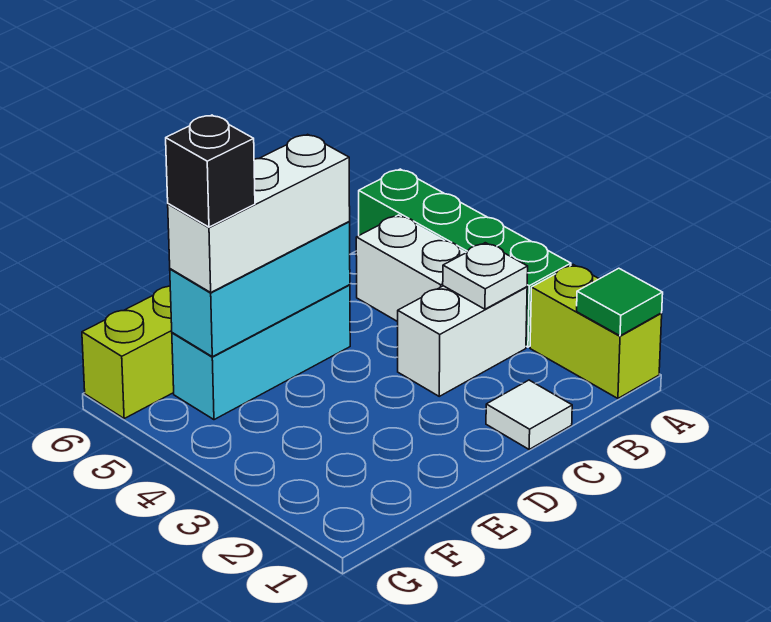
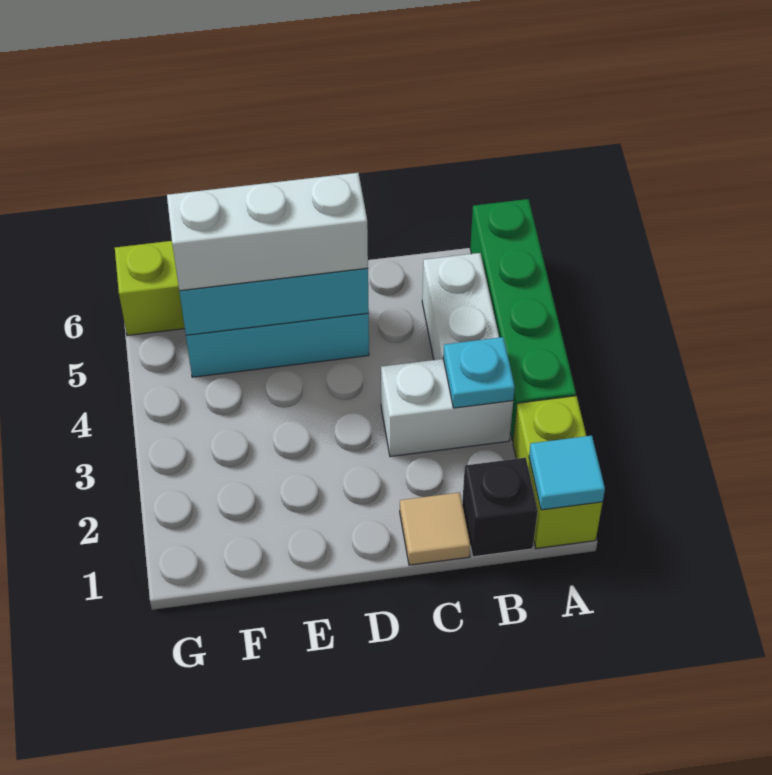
green 1x1 tile [577,268,663,336] -> cyan 1x1 tile [529,436,605,510]
white 1x1 plate [443,243,528,309] -> cyan 1x1 plate [443,337,515,408]
white 1x1 tile [486,380,572,449] -> tan 1x1 tile [400,492,470,565]
black 1x1 brick [166,115,255,227] -> black 1x1 brick moved to [462,458,538,557]

